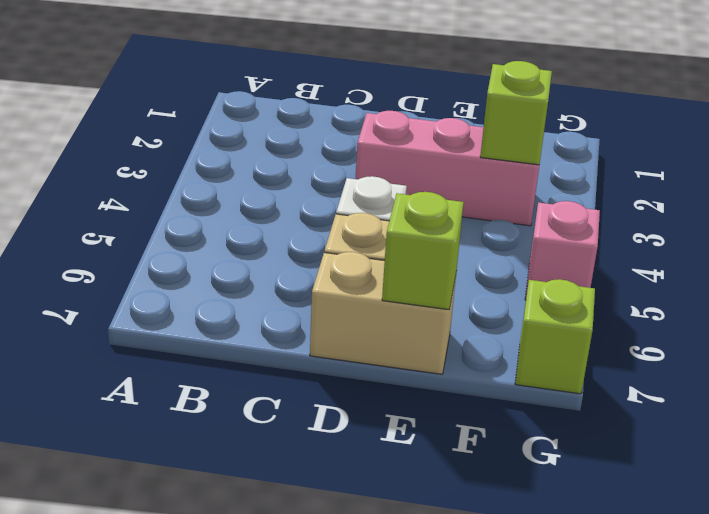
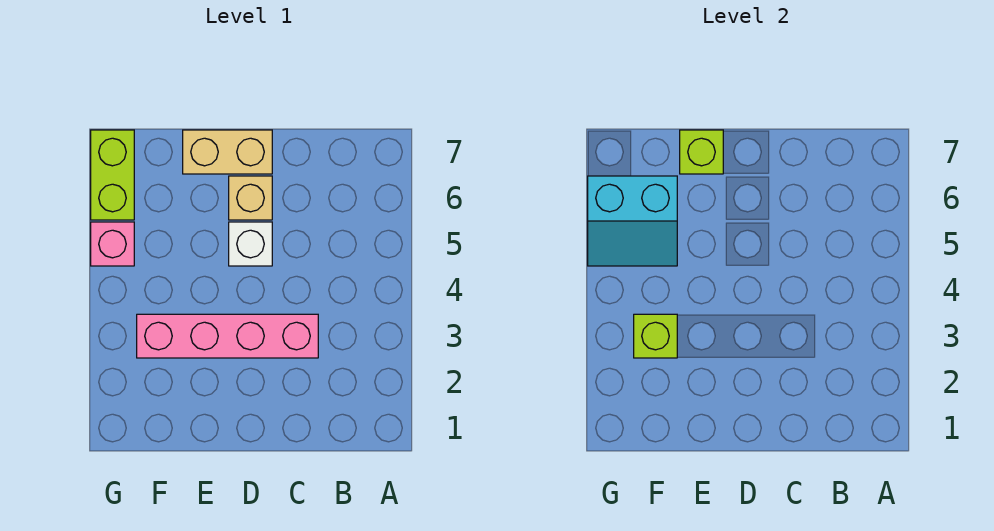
pink 1x3 brick [356,111,539,226] -> pink 1x4 brick [137,314,318,358]
none -> cyan 2x2 slope [588,176,677,266]
lime 1x1 brick [515,279,595,394] -> lime 1x2 brick [91,130,134,220]

